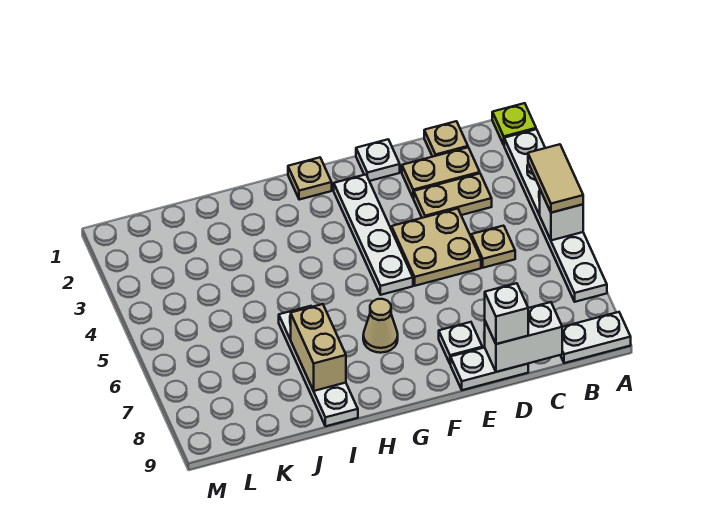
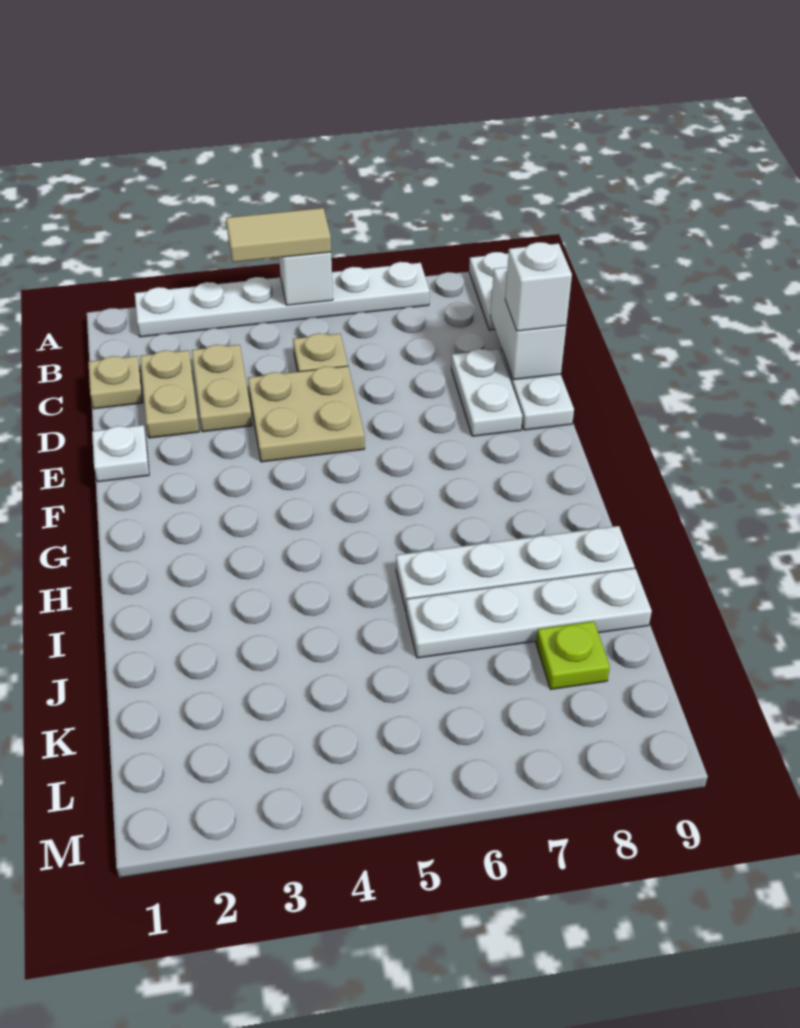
lime 1x1 plate [492,103,536,145] -> lime 1x1 plate moved to [536,621,610,689]
white 1x1 plate [439,322,482,364] -> white 1x2 plate [451,349,522,436]
white 1x4 plate [334,175,413,295] -> white 1x4 plate moved to [406,568,652,658]
tan 1x1 plate [288,157,332,200] -> none
tan 1x1 cone [363,299,398,353] -> none
tan 1x2 brick [291,304,346,391] -> none

